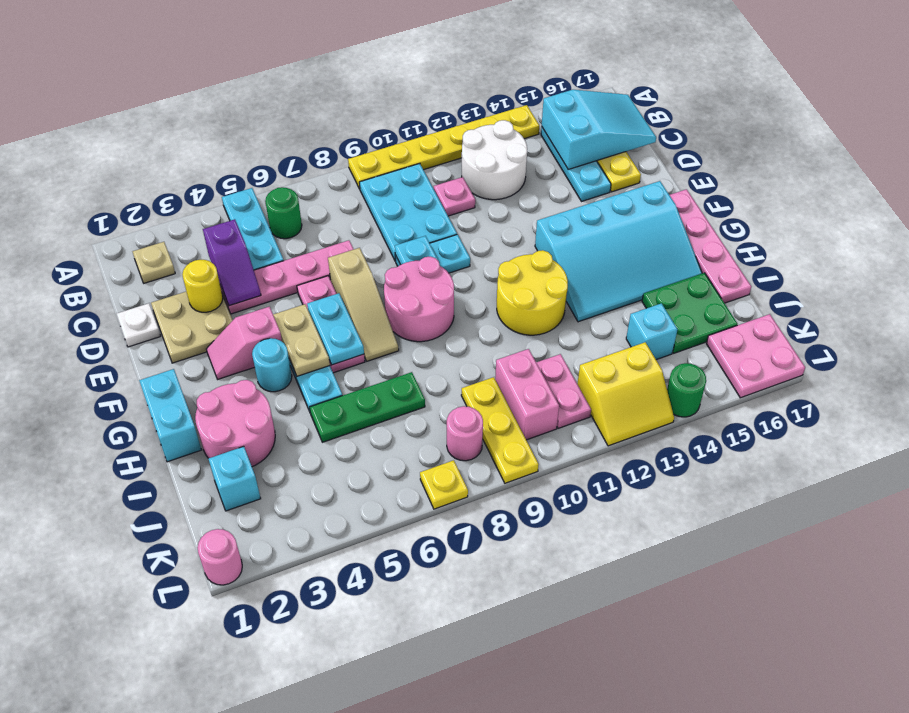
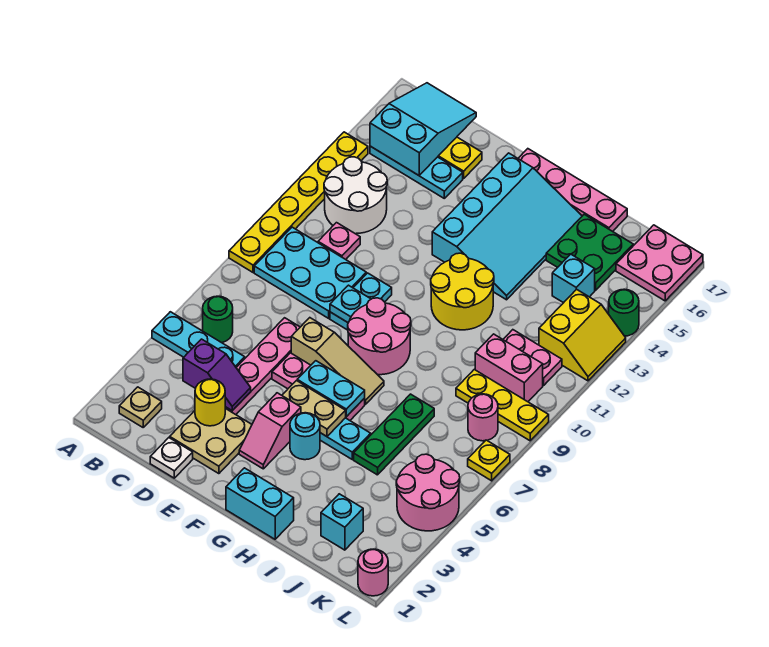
pink 2x2 round brick [195,380,275,467] -> pink 2x2 round brick moved to [396,454,460,531]

